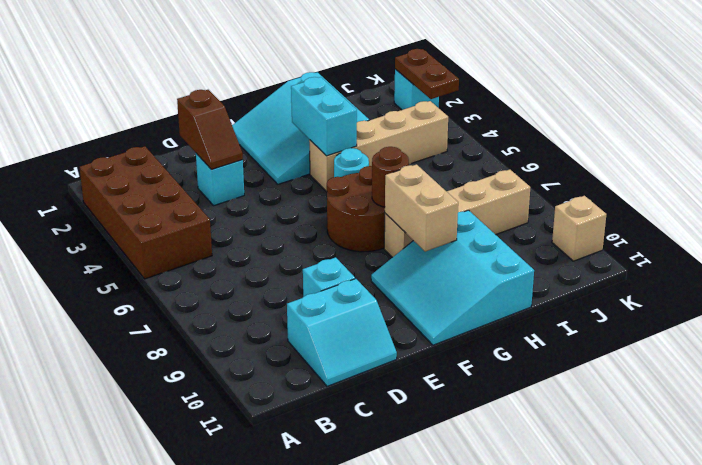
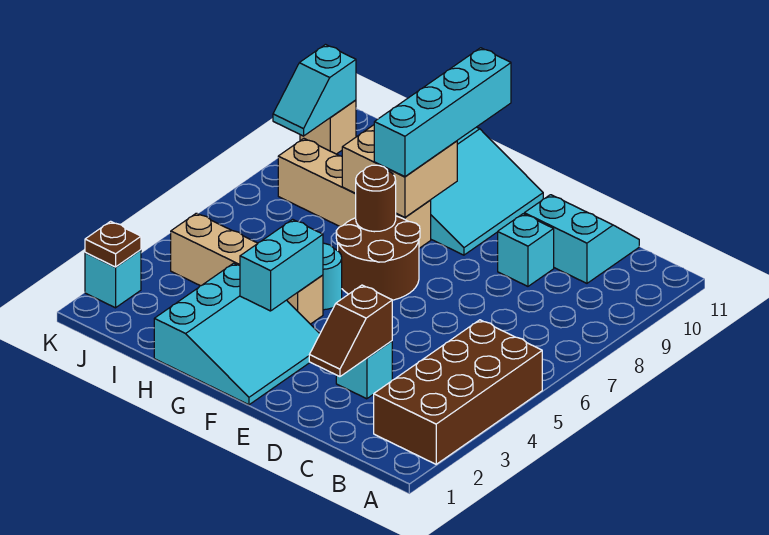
brown 1x2 slope [177,90,243,169] -> brown 1x2 slope turned to [309,285,392,377]
tan 1x2 brick [385,164,458,252] -> tan 2x2 brick [342,125,457,218]
none -> cyan 1x4 brick [374,48,511,177]
brown 1x2 plate [395,49,459,99] -> brown 1x1 plate [85,221,141,267]
none -> cyan 1x2 slope [273,45,356,136]

